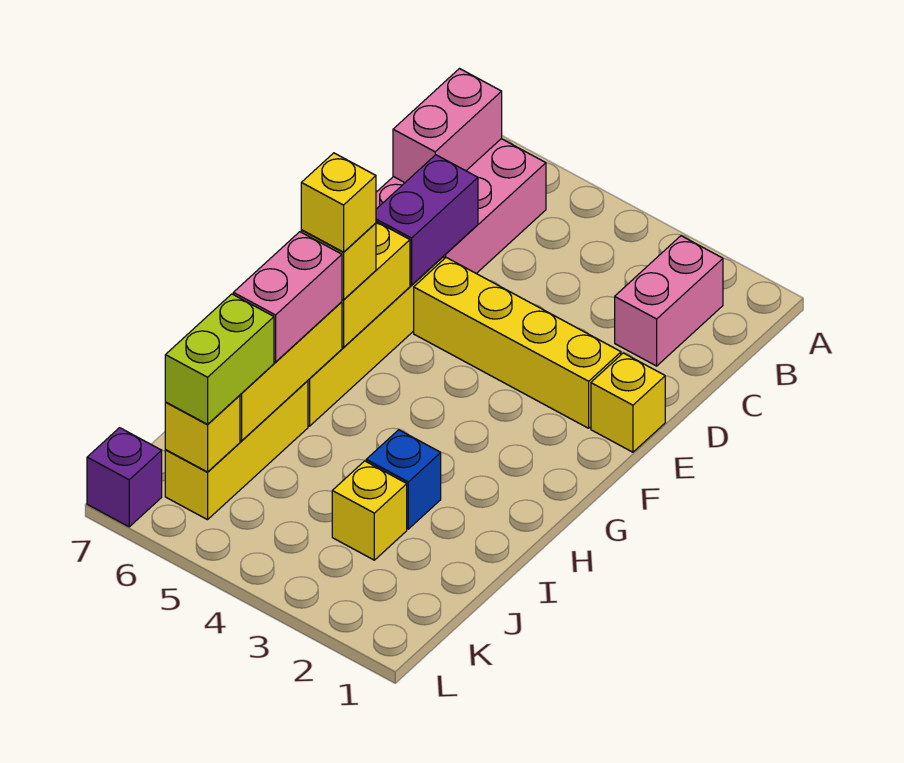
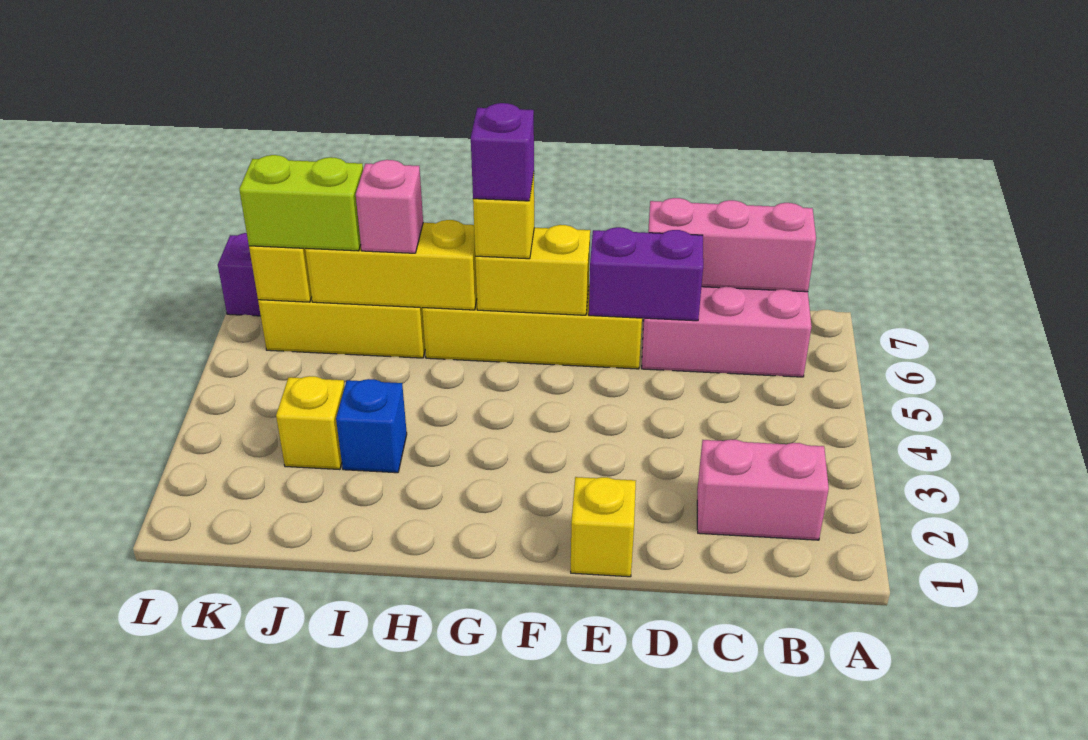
pink 1x2 brick [393,69,502,183] -> pink 1x3 brick [648,198,816,292]
yellow 1x4 brick [414,258,621,428] -> none
yellow 1x1 brick [301,153,376,252] -> purple 1x1 brick [471,103,534,201]
pink 1x2 brick [233,232,342,362] -> pink 1x1 brick [356,160,423,253]

